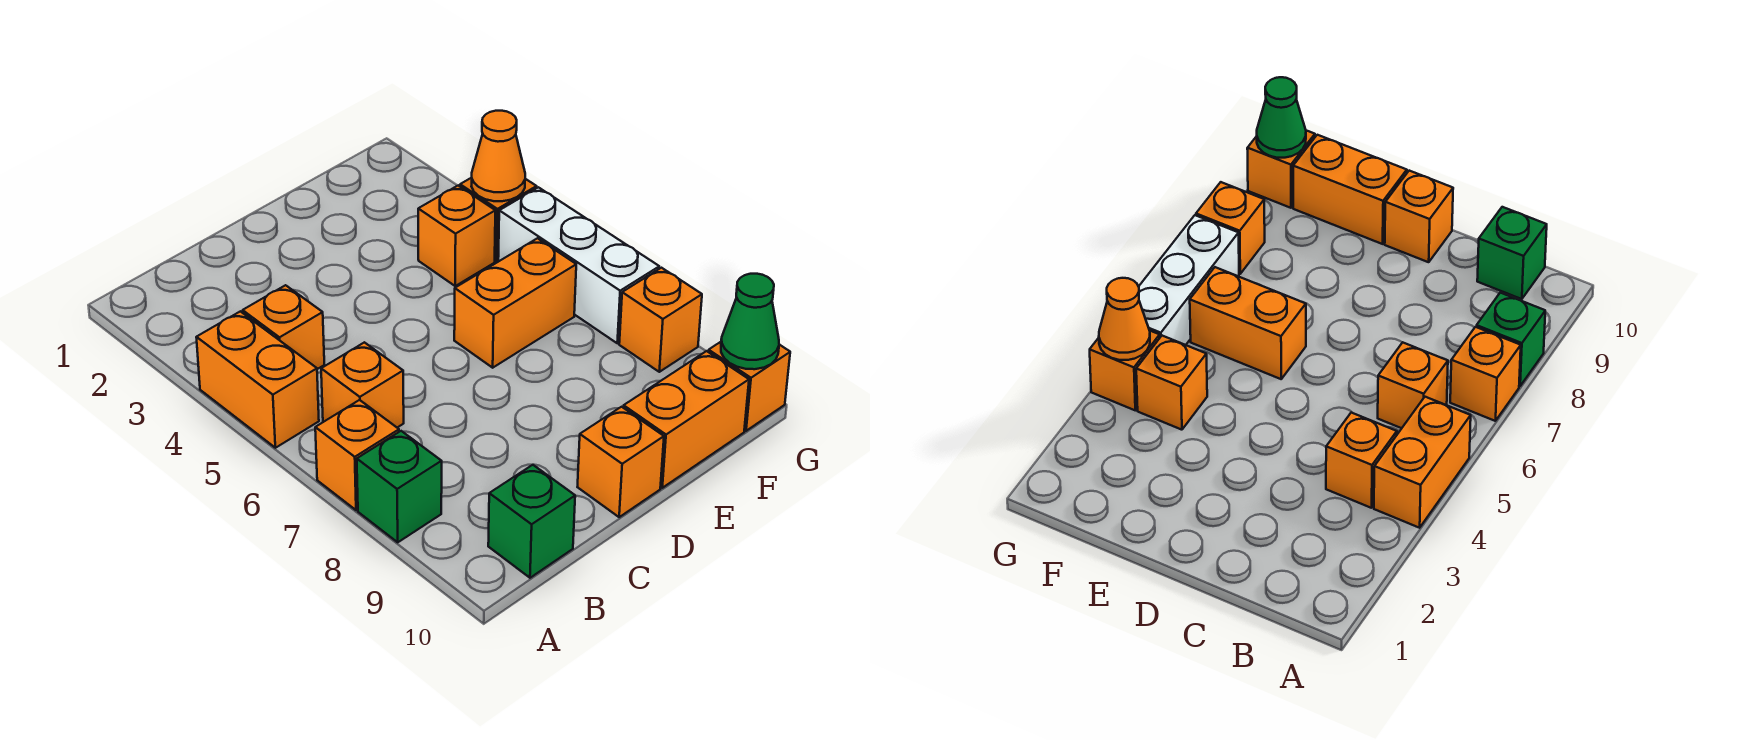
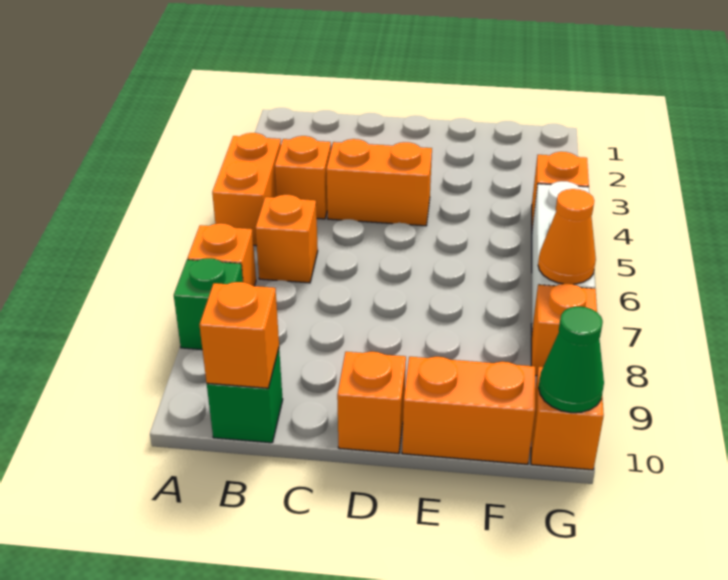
orange 1x2 brick [454,238,576,368] -> orange 1x2 brick moved to [326,139,432,226]
orange 1x1 brick [418,186,495,286] -> orange 1x1 brick moved to [200,282,279,388]
orange 1x1 cone [471,111,525,201] -> orange 1x1 cone moved to [538,189,596,284]

